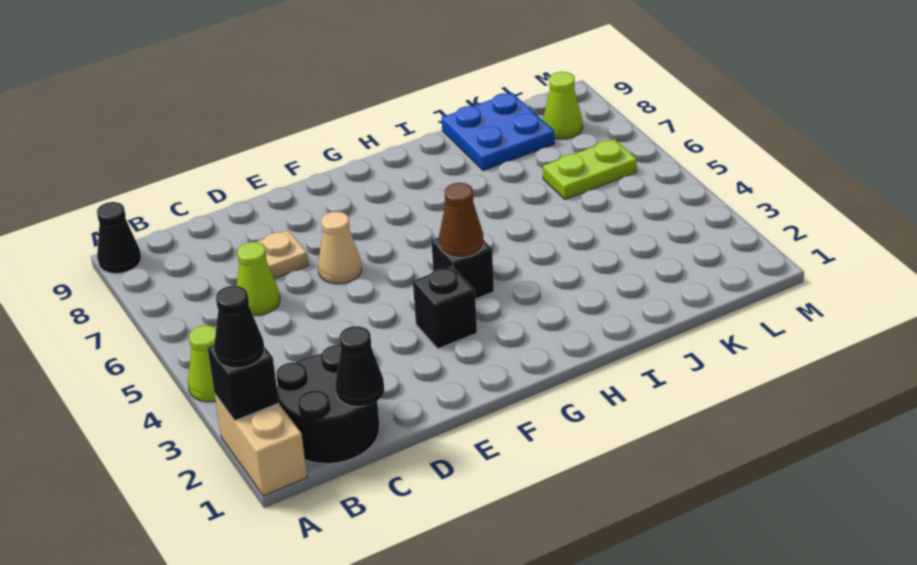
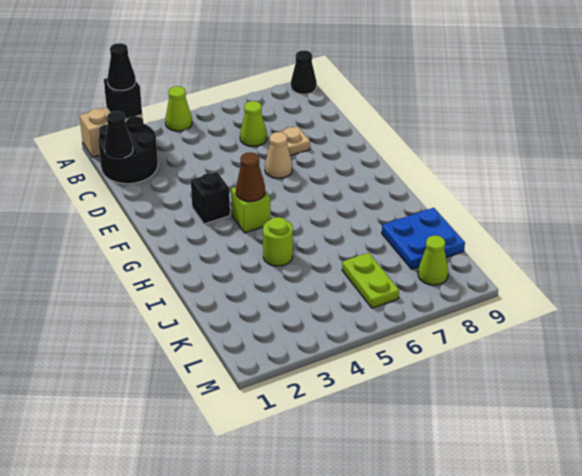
black 1x1 brick [431,238,494,299] -> lime 1x1 brick [231,187,270,233]
none -> lime 1x1 round brick [263,217,293,266]

